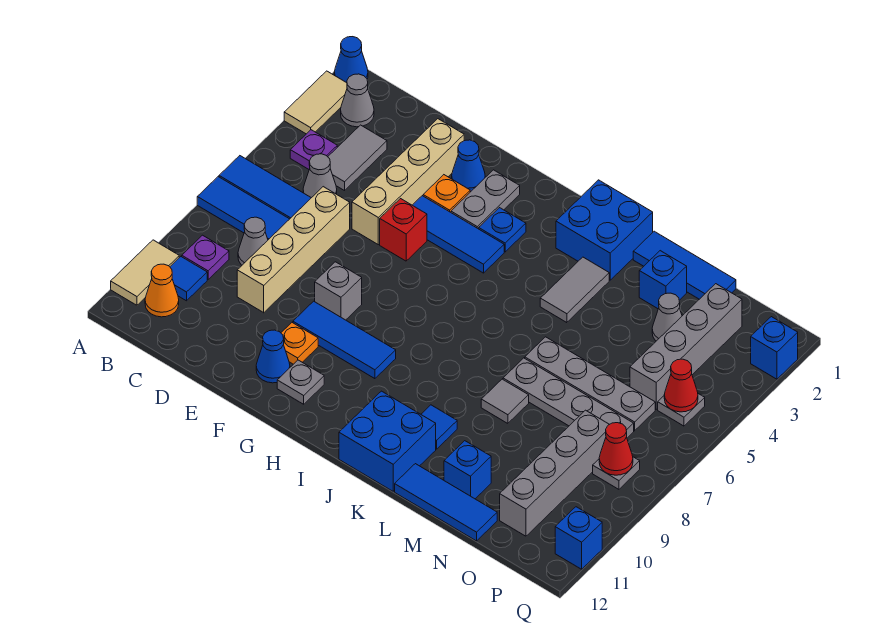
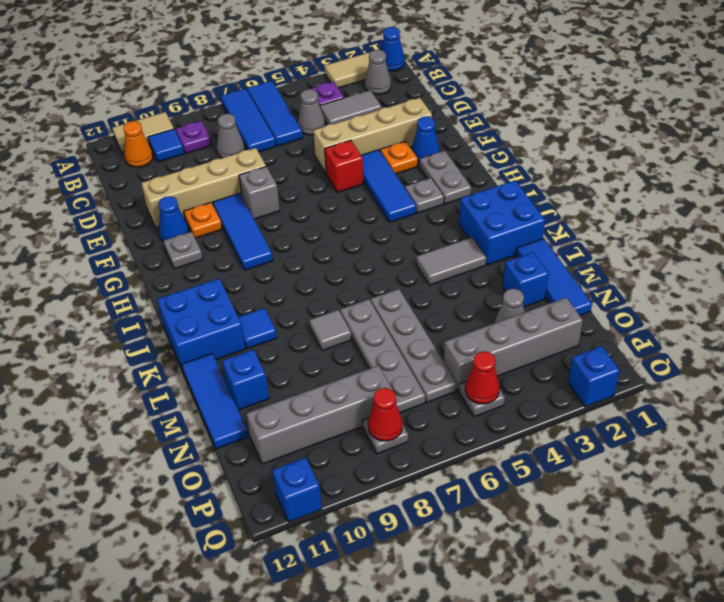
tan 1x4 brick [237,187,350,313] -> tan 1x4 brick moved to [141,148,266,227]
grey 1x2 plate [451,170,520,229] -> grey 1x2 plate turned to [420,151,471,204]
blue 1x1 plate [479,208,526,252] -> grey 1x1 plate [405,178,444,213]

